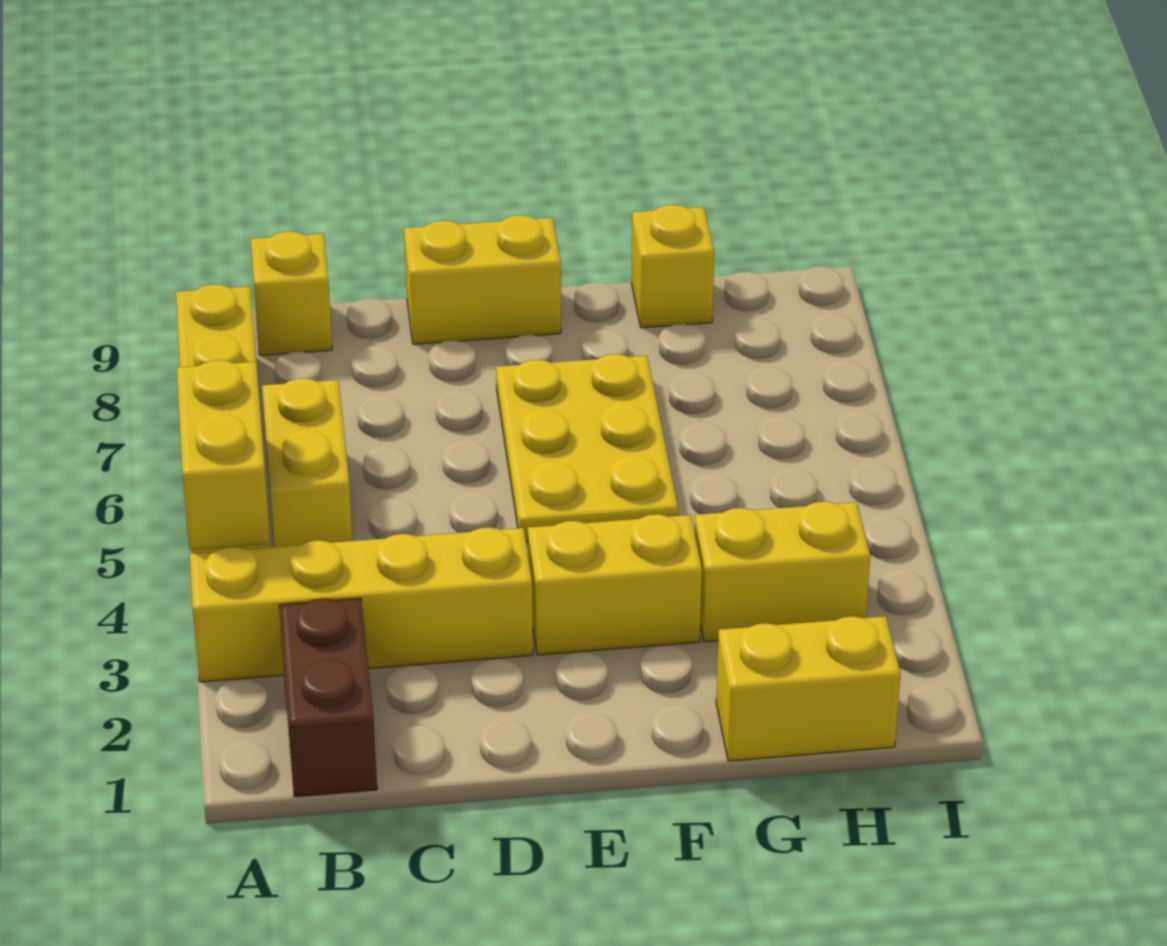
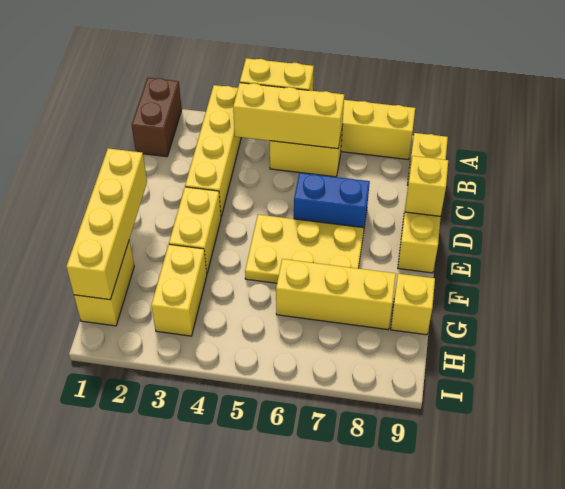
brown 1x2 brick [279,598,377,797] -> brown 1x2 brick turned to [132,78,182,157]
none -> yellow 1x3 brick [233,83,344,149]
none -> blue 1x2 brick [294,173,370,228]
none -> yellow 1x1 brick [405,156,448,216]
none -> yellow 1x4 brick [66,148,147,300]
none -> yellow 1x3 brick [276,259,396,330]

